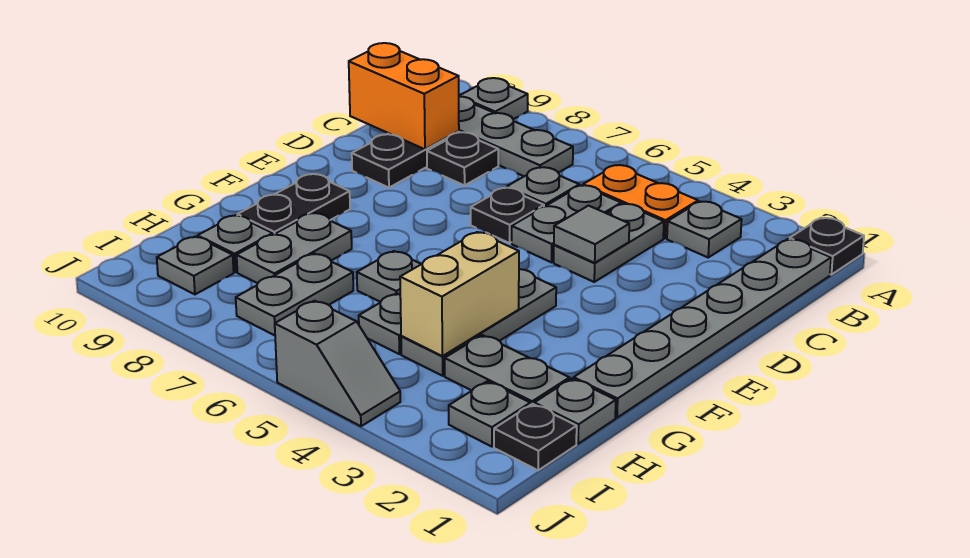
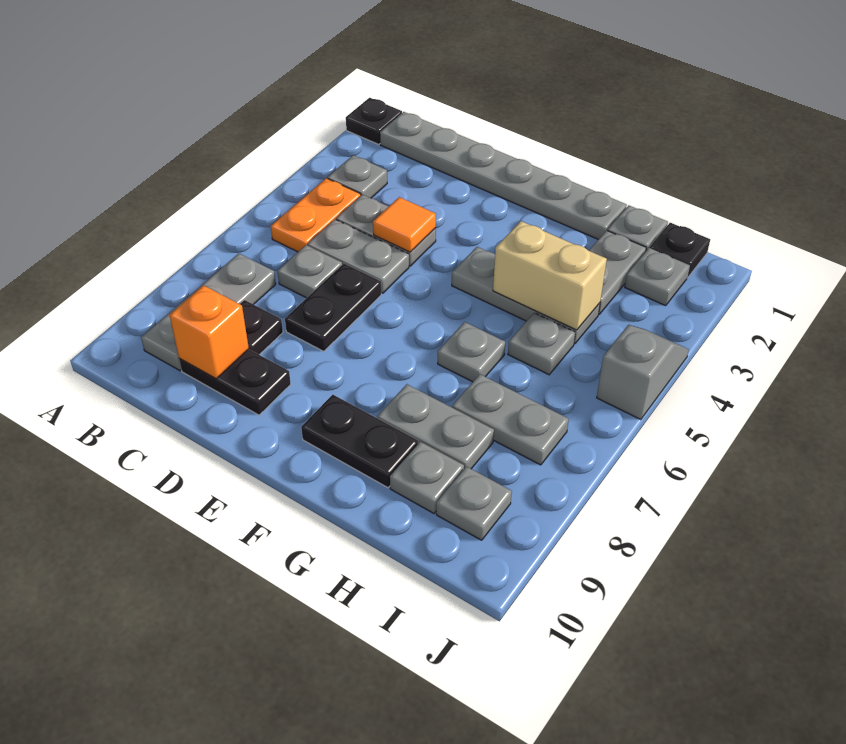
grey 1x1 plate [459,78,528,119] -> none
orange 1x2 brick [349,43,459,149] -> orange 1x1 brick [170,285,249,379]
grey 1x1 tile [554,206,629,263] -> orange 1x1 tile [373,197,436,252]
black 1x1 plate [471,188,544,243] -> black 1x2 plate [285,264,381,351]

